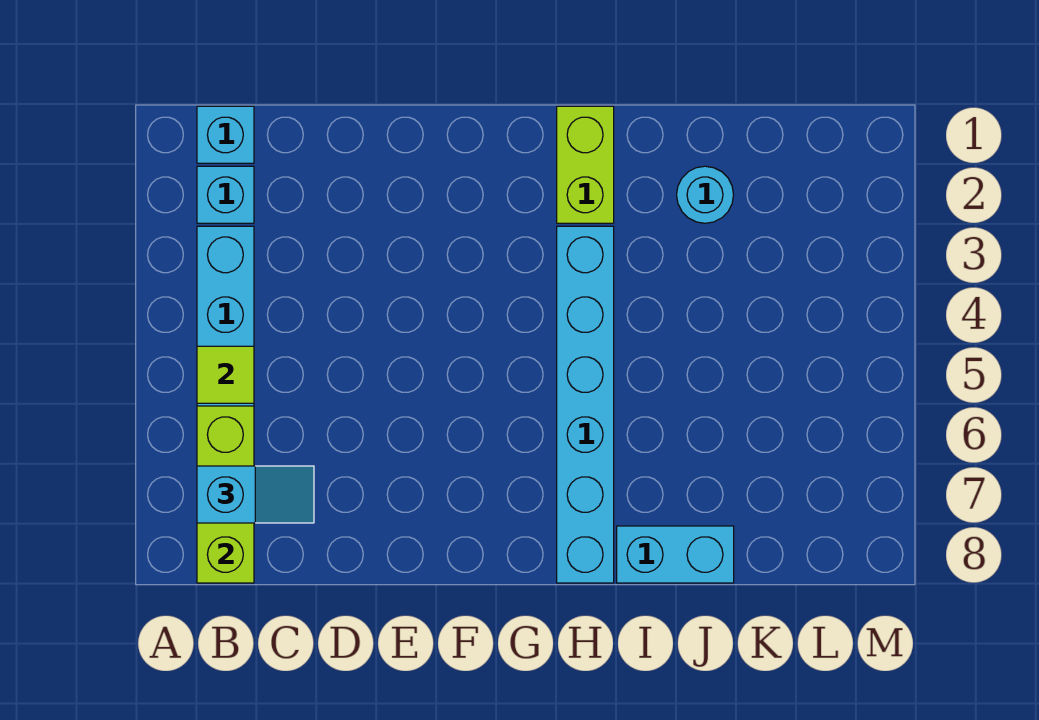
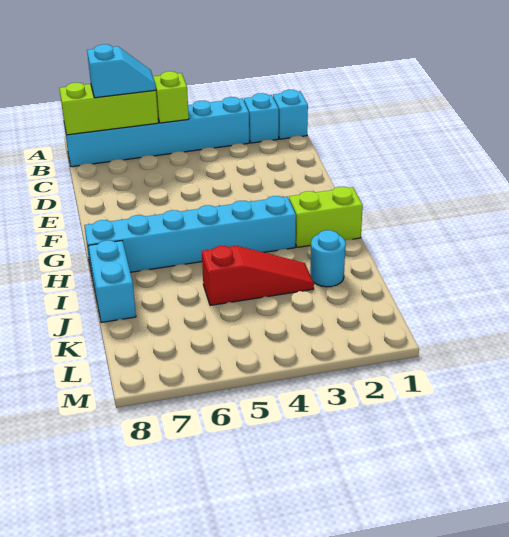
lime 1x1 tile [197,346,254,403] -> lime 1x1 brick [153,71,189,123]
cyan 1x2 slope [197,466,314,523] -> cyan 1x2 slope turned to [87,44,156,98]
none -> red 1x3 slope [202,246,314,306]

